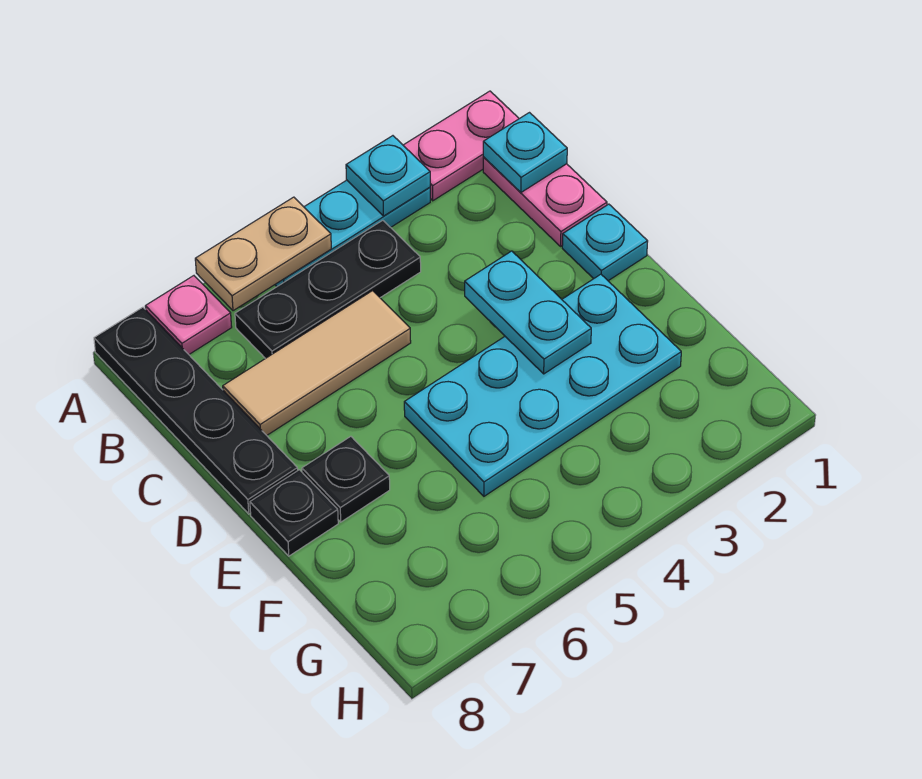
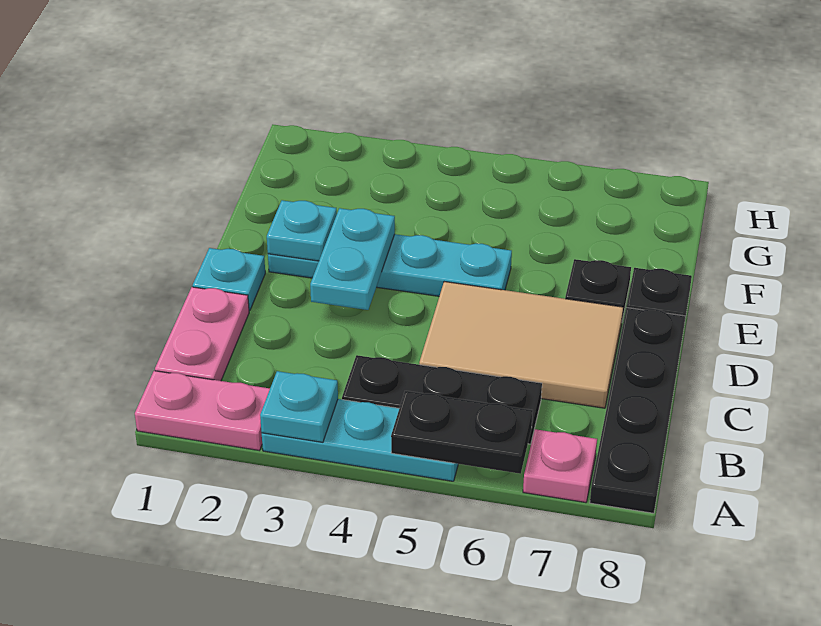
tan 1x2 plate [195,197,331,311] -> black 1x2 plate [391,391,533,474]
cyan 1x1 plate [483,113,567,192] -> cyan 1x1 plate moved to [267,200,337,261]
tan 1x3 tile [223,291,411,435] -> tan 2x3 tile [419,282,623,408]
cyan 2x4 plate [404,274,681,496] -> cyan 1x4 plate [268,234,512,296]

